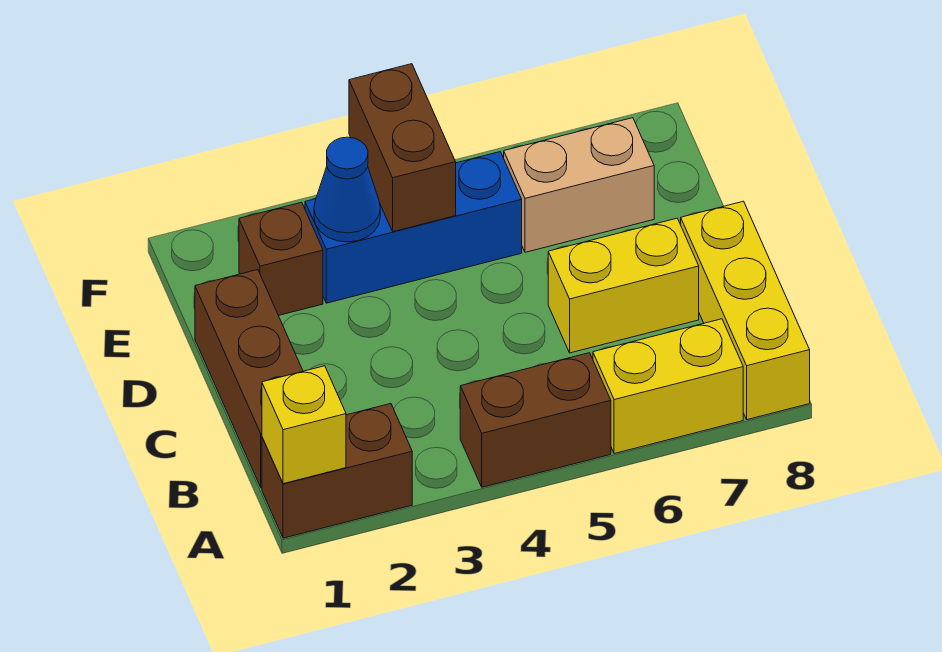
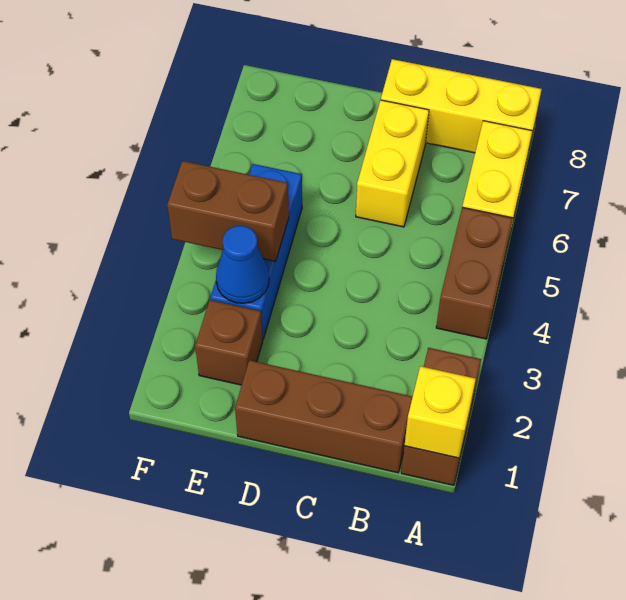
tan 1x2 brick [504,118,654,252] -> none

